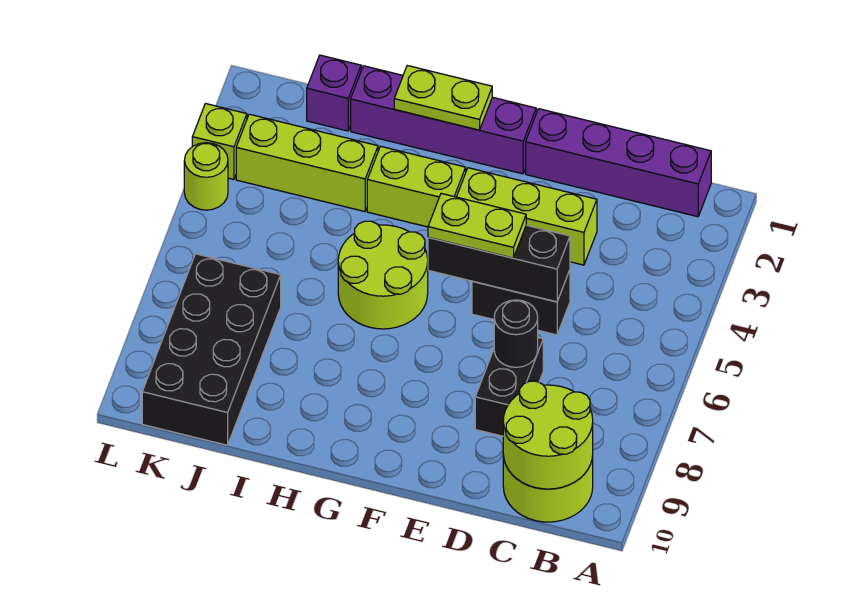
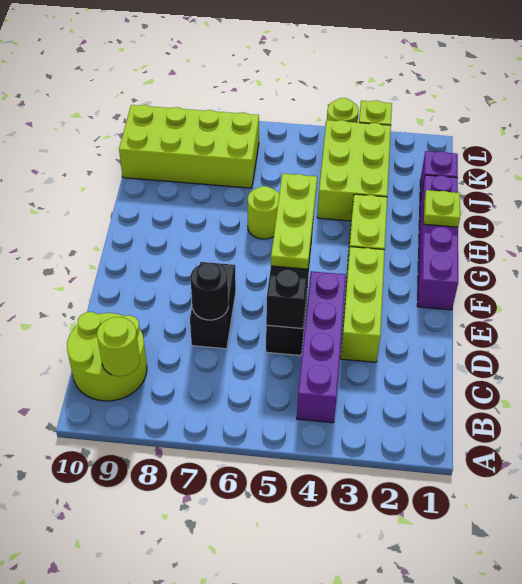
purple 1x4 brick [526,109,711,217] -> purple 1x4 brick moved to [297,271,346,423]
lime 2x2 round brick [503,381,593,489] -> lime 1x1 round brick [97,317,140,376]
black 1x2 brick [475,338,543,436] -> black 1x2 brick turned to [190,262,236,349]
lime 1x2 plate [428,194,526,258] -> lime 1x3 plate [271,174,317,269]
lime 1x2 plate [394,66,492,130] -> lime 1x1 plate [424,190,460,227]
lime 2x2 round brick [338,221,428,329] -> lime 1x1 round brick [248,186,279,239]
lime 1x3 brick [236,114,378,212] -> lime 2x3 brick [317,120,391,221]
black 2x4 brick [142,254,281,445] -> lime 2x4 brick [119,105,259,188]

